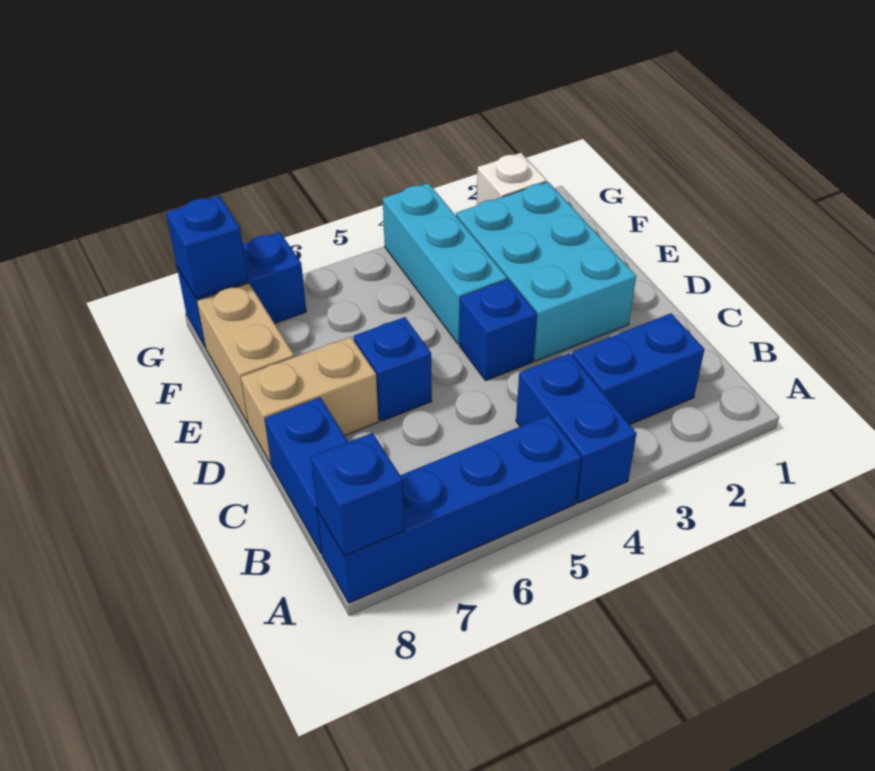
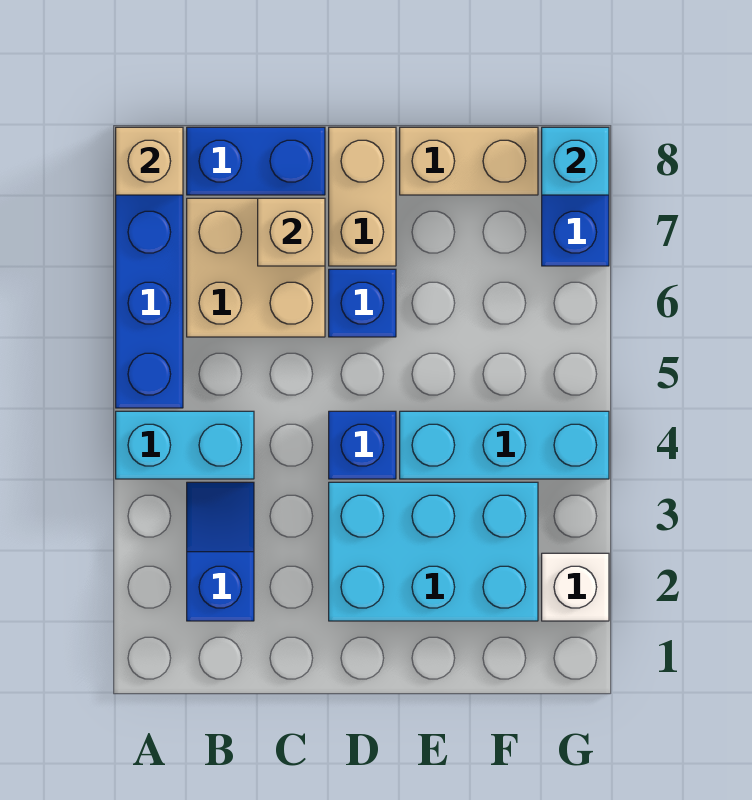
blue 1x2 brick [516,353,636,503] -> cyan 1x2 brick [116,411,254,479]
blue 1x1 brick [311,433,404,556] -> tan 1x1 brick [116,127,183,195]
blue 1x2 brick [572,313,705,425] -> blue 1x2 slope [187,482,254,621]
none -> tan 2x2 brick [187,198,325,337]
none -> tan 1x1 brick [258,198,325,266]
blue 1x1 brick [166,196,248,298] -> cyan 1x1 brick [542,127,609,195]

